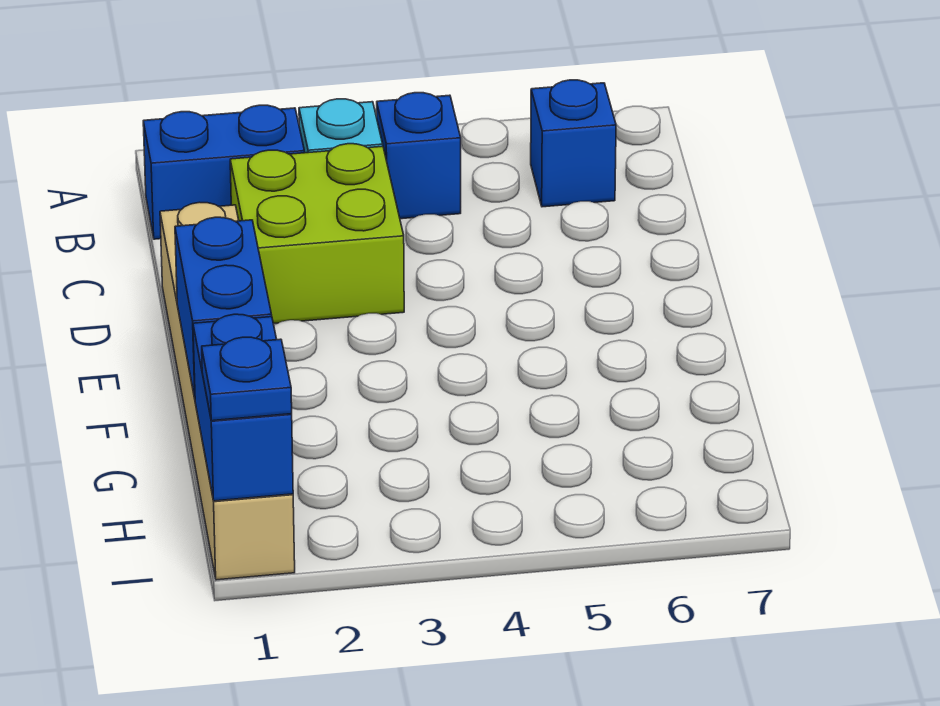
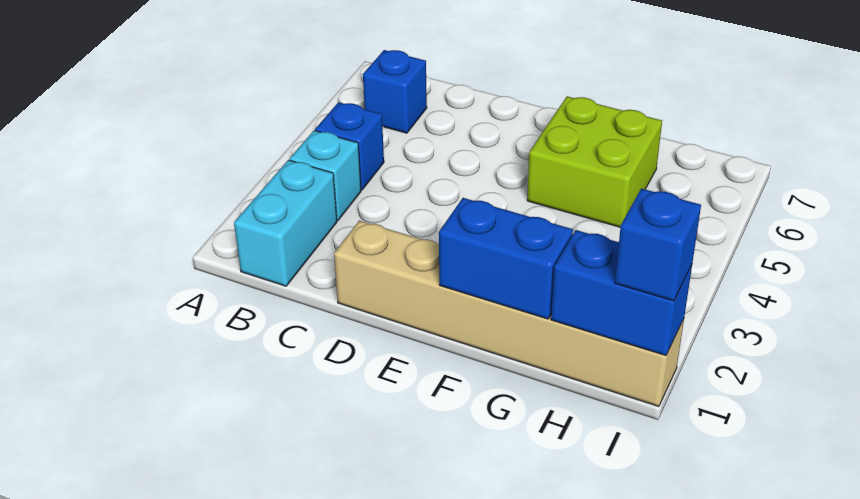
blue 1x2 brick [143,105,304,239] -> cyan 1x2 brick [234,160,337,286]
lime 2x2 brick [230,144,404,324] -> lime 2x2 brick moved to [527,96,662,227]
blue 1x1 plate [202,337,292,421] -> blue 1x1 brick [615,189,701,301]

